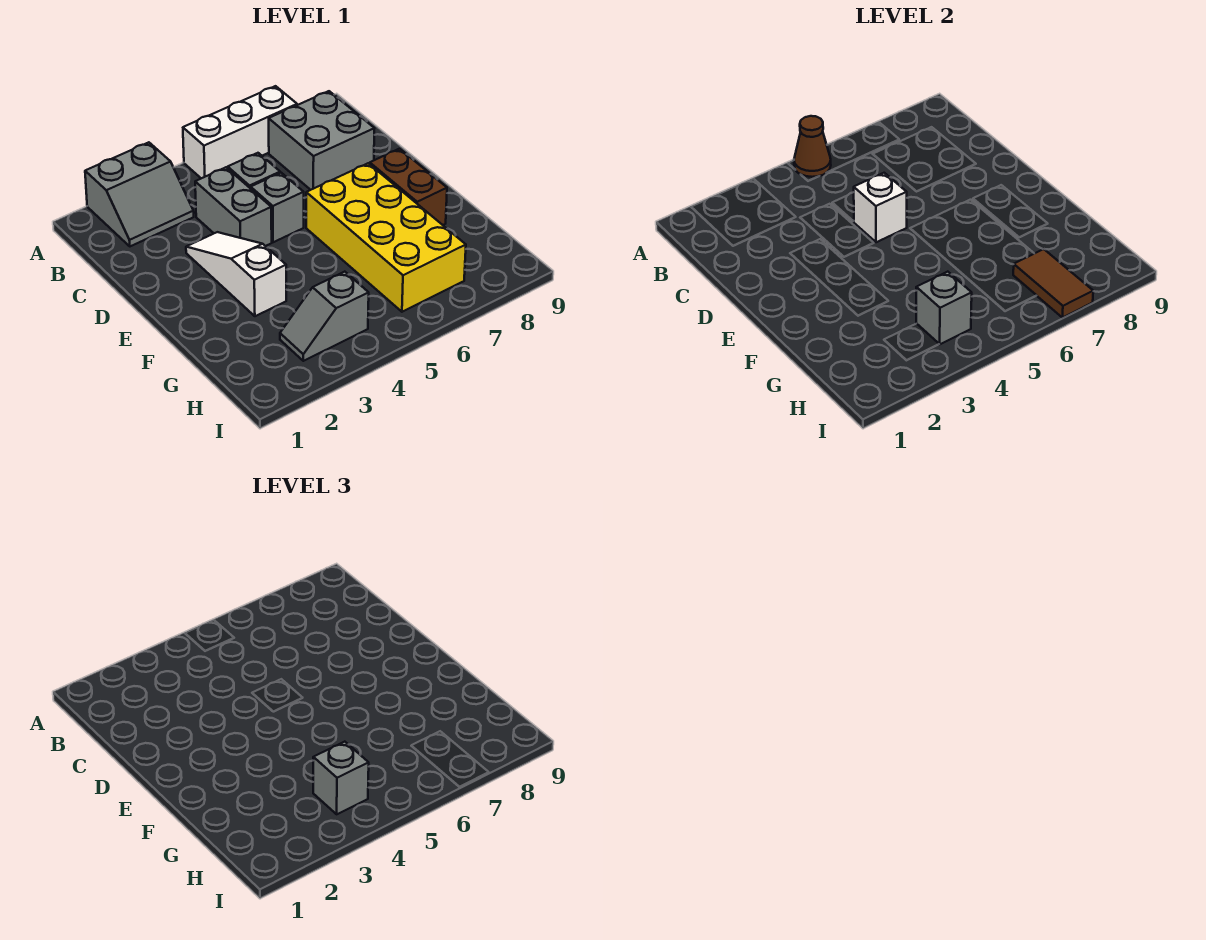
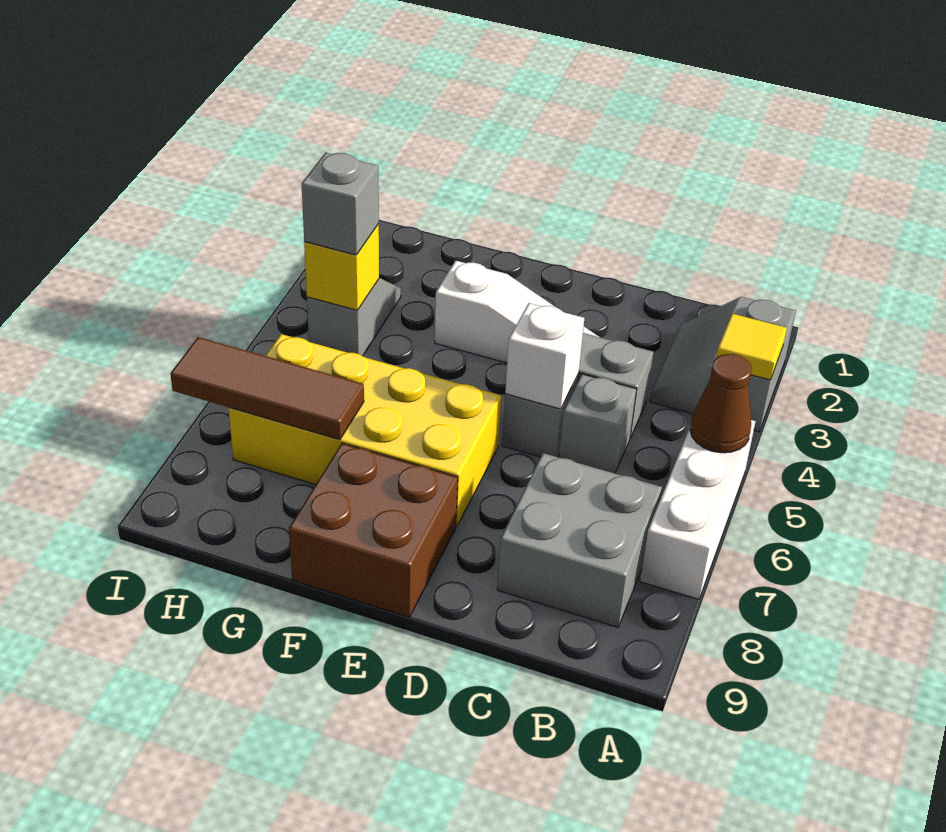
none -> yellow 1x1 tile [716,314,787,380]
brown 1x2 brick [370,149,447,225] -> brown 2x2 brick [289,443,458,617]
grey 1x1 brick [916,272,972,344] -> yellow 1x1 brick [304,224,379,310]
brown 1x2 tile [1013,249,1093,318] -> brown 1x3 tile [170,337,364,440]

